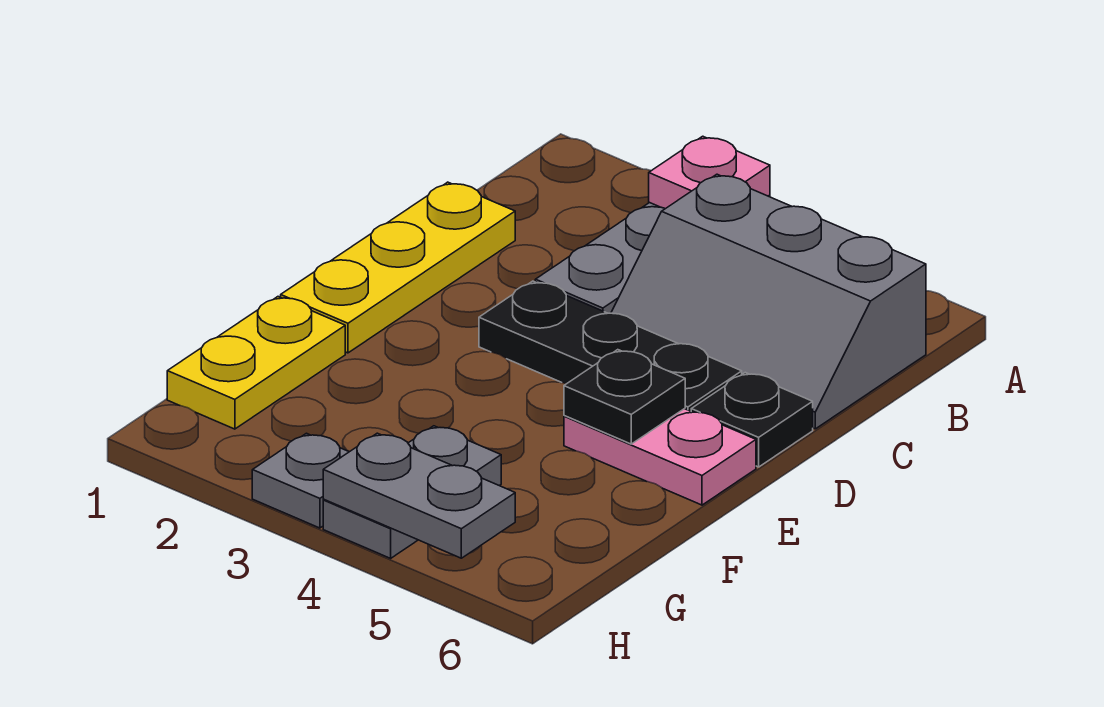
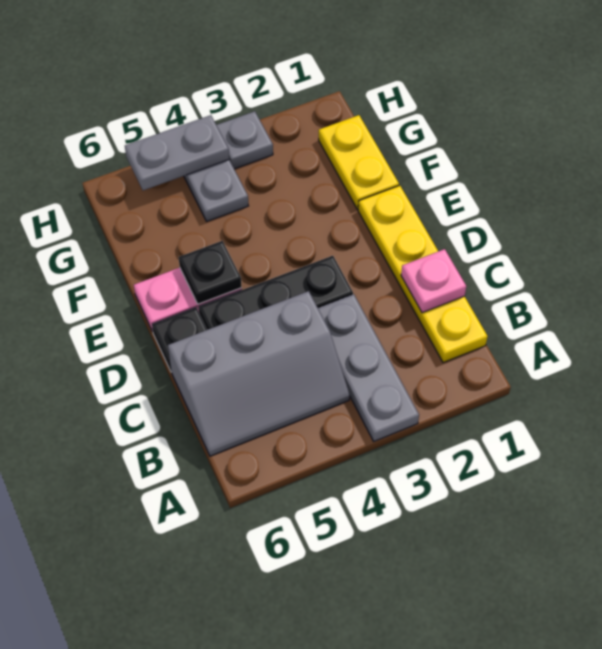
pink 1x1 plate [649,136,770,209] -> pink 1x1 plate moved to [401,249,466,313]
grey 2x3 slope [611,174,926,429] -> grey 2x3 slope turned to [168,291,350,456]
yellow 1x3 plate [281,182,515,353] -> yellow 1x4 plate [358,186,488,363]

